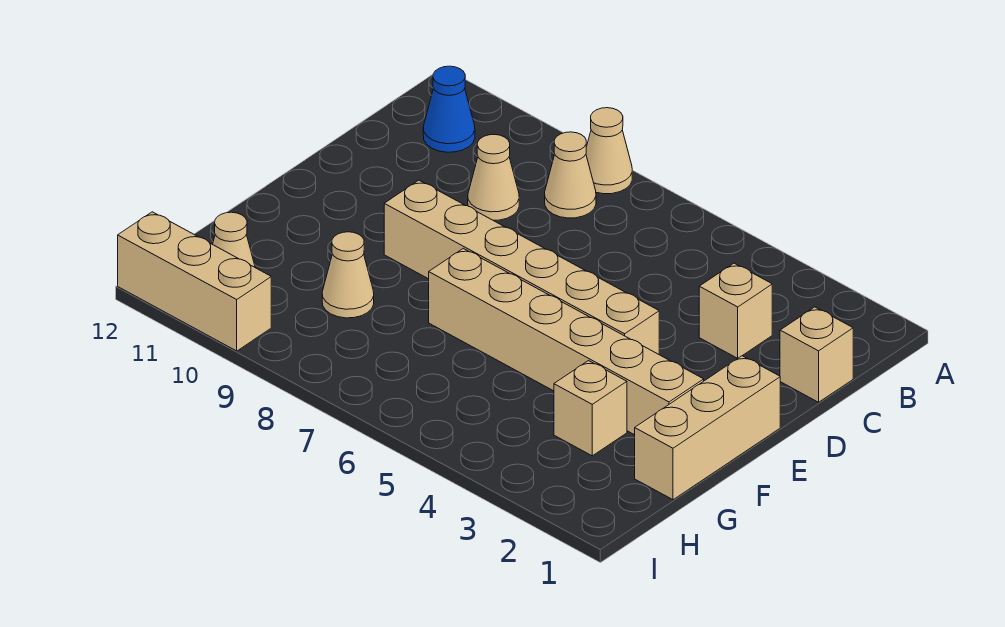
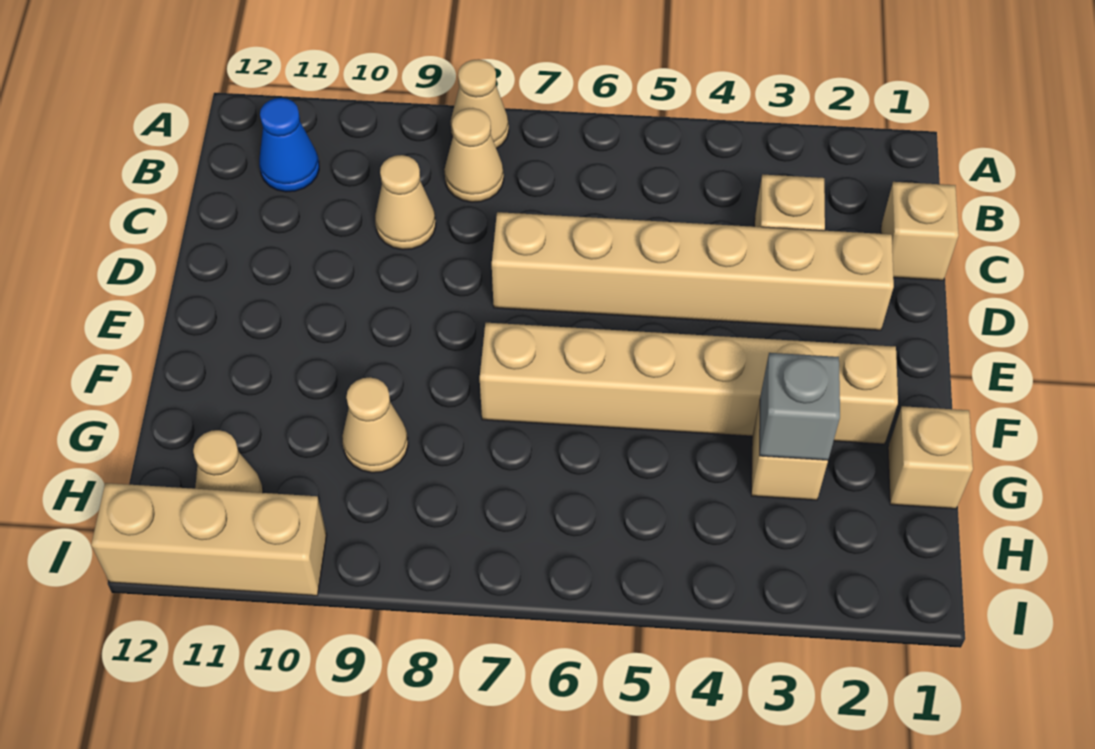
tan 1x3 brick [635,356,780,500] -> tan 1x1 brick [888,406,973,509]
tan 1x6 brick [384,180,659,354] -> tan 1x6 brick moved to [492,212,894,330]
none -> grey 1x1 brick [760,353,840,460]

